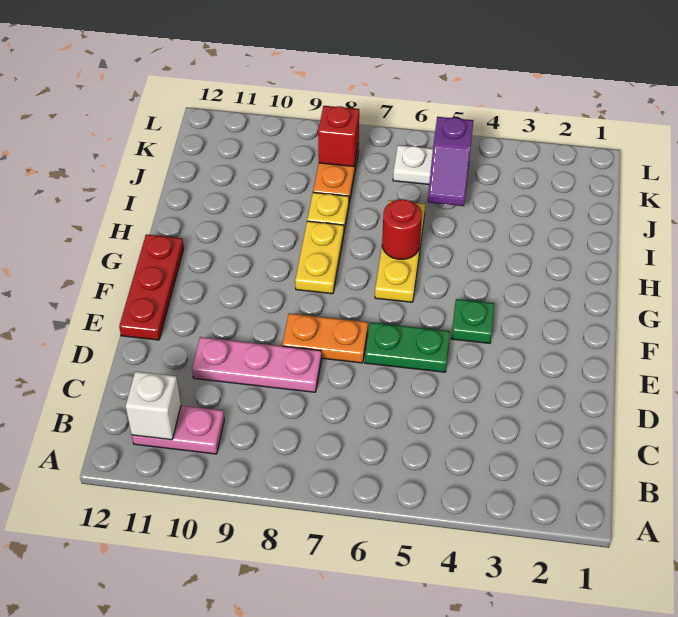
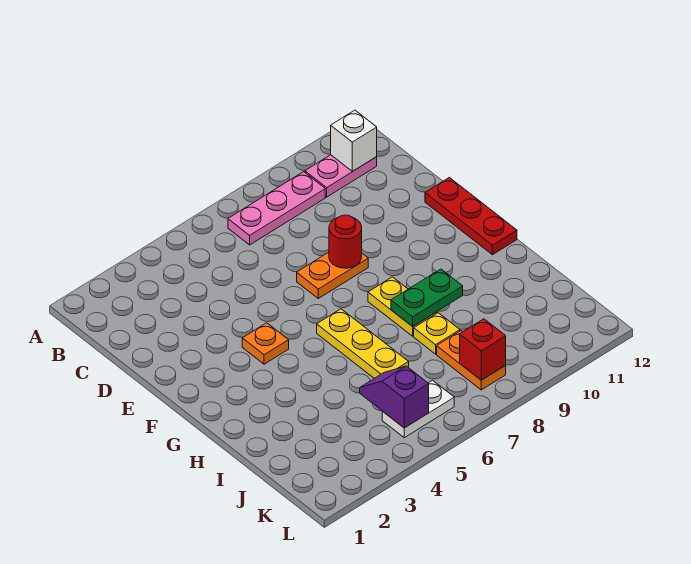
pink 1x3 plate [192,337,321,392] -> pink 1x3 plate moved to [228,172,325,245]
green 1x2 plate [365,322,450,372] -> green 1x2 plate moved to [391,269,463,327]
green 1x1 plate [451,299,494,343] -> orange 1x1 plate [242,323,289,364]
red 1x1 round brick [382,199,422,259] -> red 1x1 round brick moved to [329,215,362,268]

